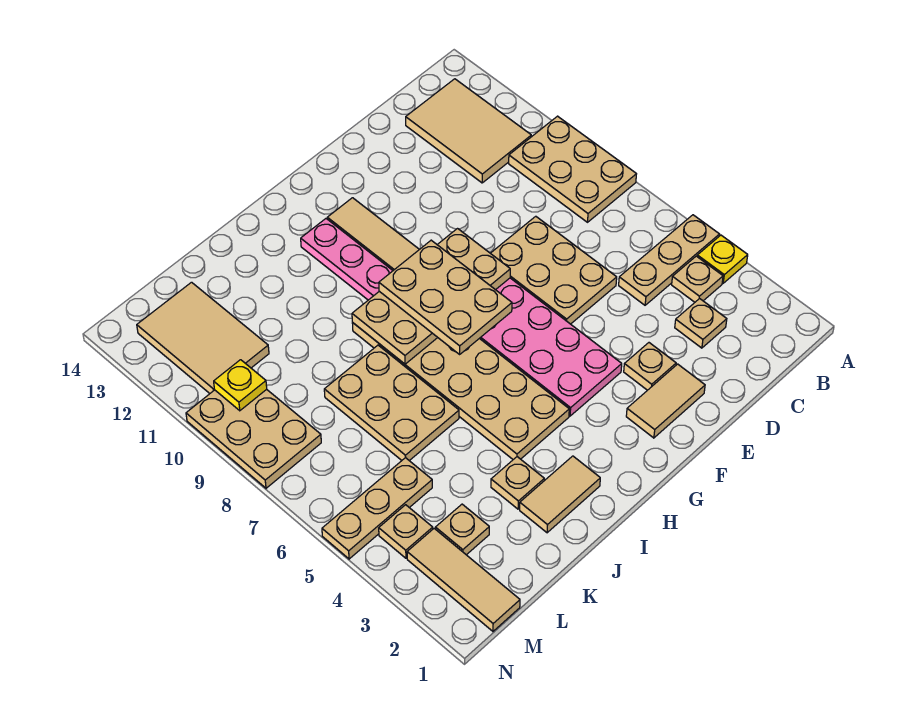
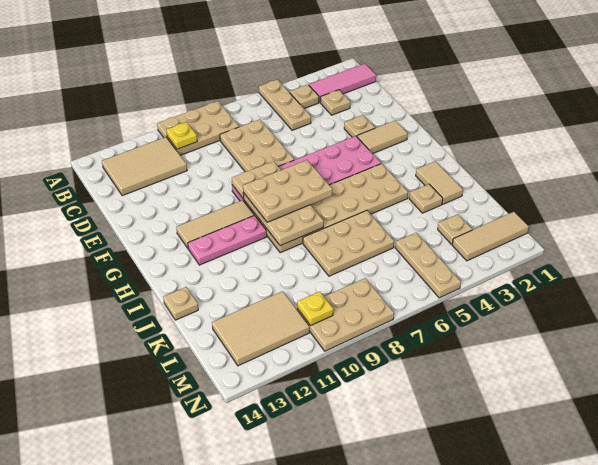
yellow 1x1 plate [697,235,748,283] -> yellow 1x1 plate moved to [166,122,197,149]
none -> pink 1x3 tile [309,64,376,102]
tan 2x3 plate [490,216,617,324] -> tan 2x3 plate turned to [220,119,294,172]
tan 1x2 tile [626,364,705,438] -> tan 1x2 tile turned to [357,121,408,154]
tan 1x1 plate [379,505,433,558] -> tan 1x1 plate moved to [163,287,198,320]

